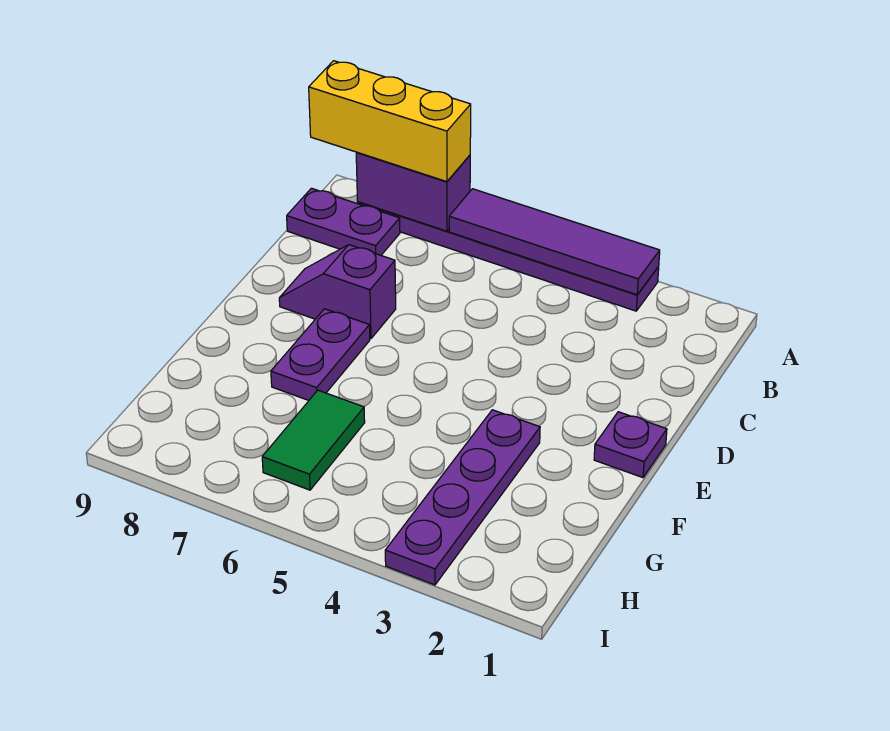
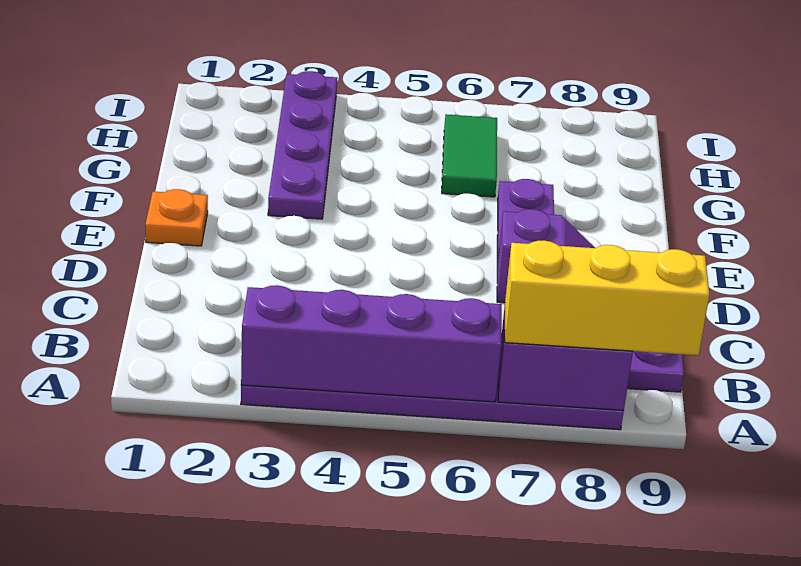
purple 1x4 tile [449,189,660,295] -> purple 1x4 brick [241,285,502,402]
purple 1x1 plate [594,412,667,478] -> orange 1x1 plate [145,189,208,246]

